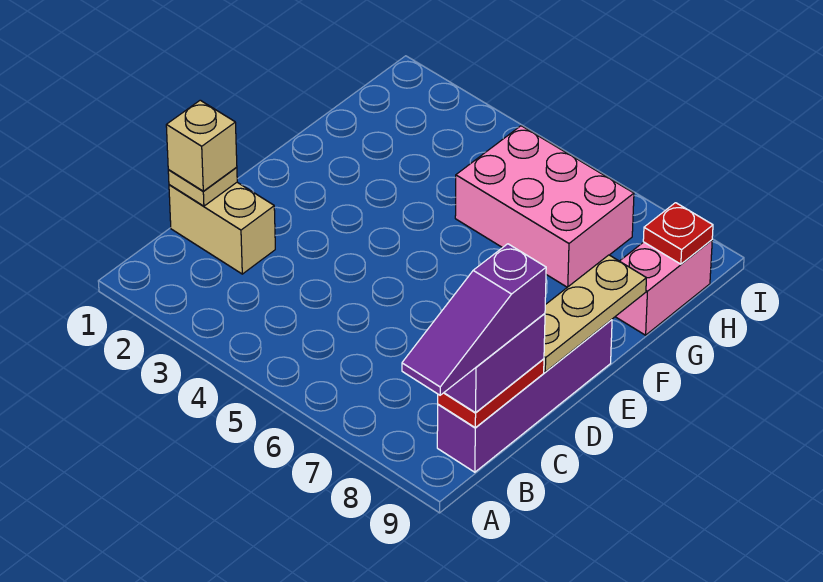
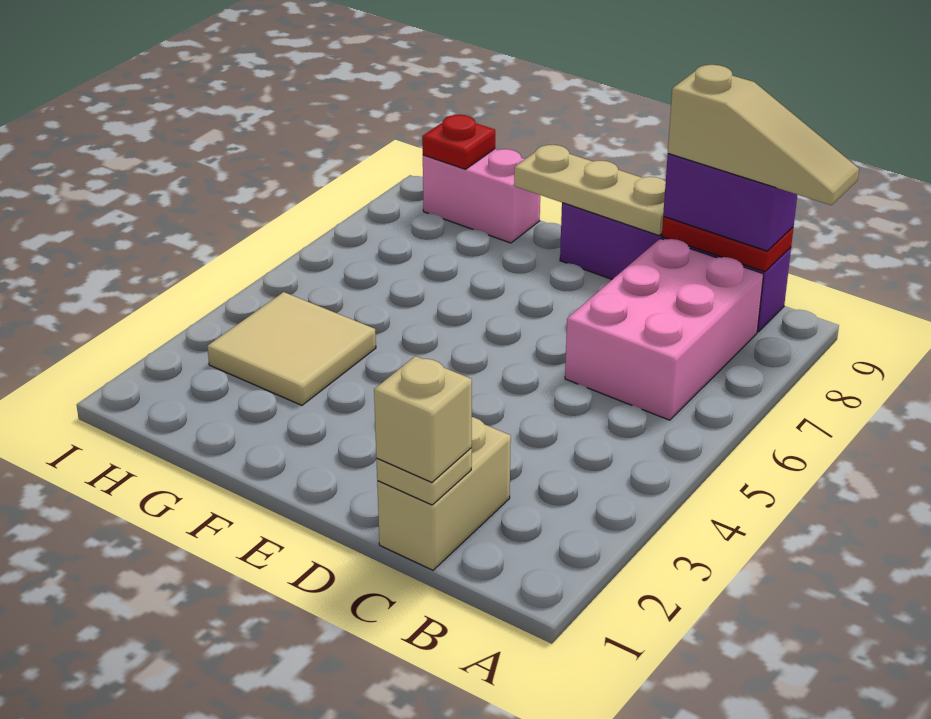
purple 1x3 slope [402,244,546,395] -> tan 1x3 slope [668,65,859,205]
none -> tan 2x2 tile [207,292,376,405]
pink 2x3 brick [455,126,634,287] -> pink 2x3 brick moved to [565,239,764,420]

